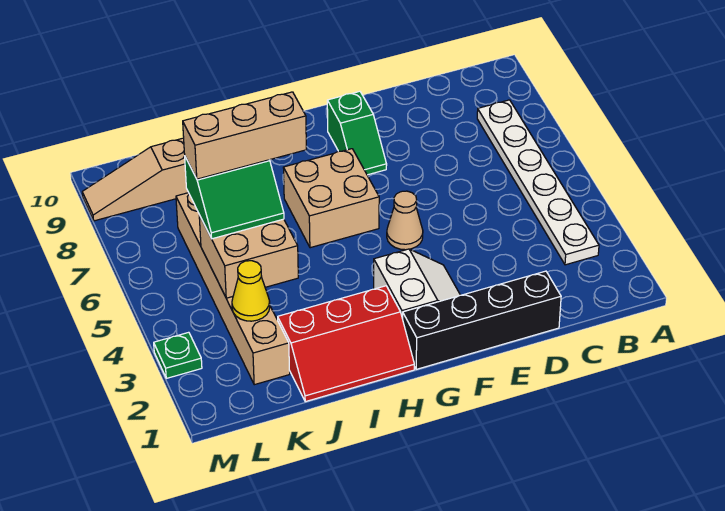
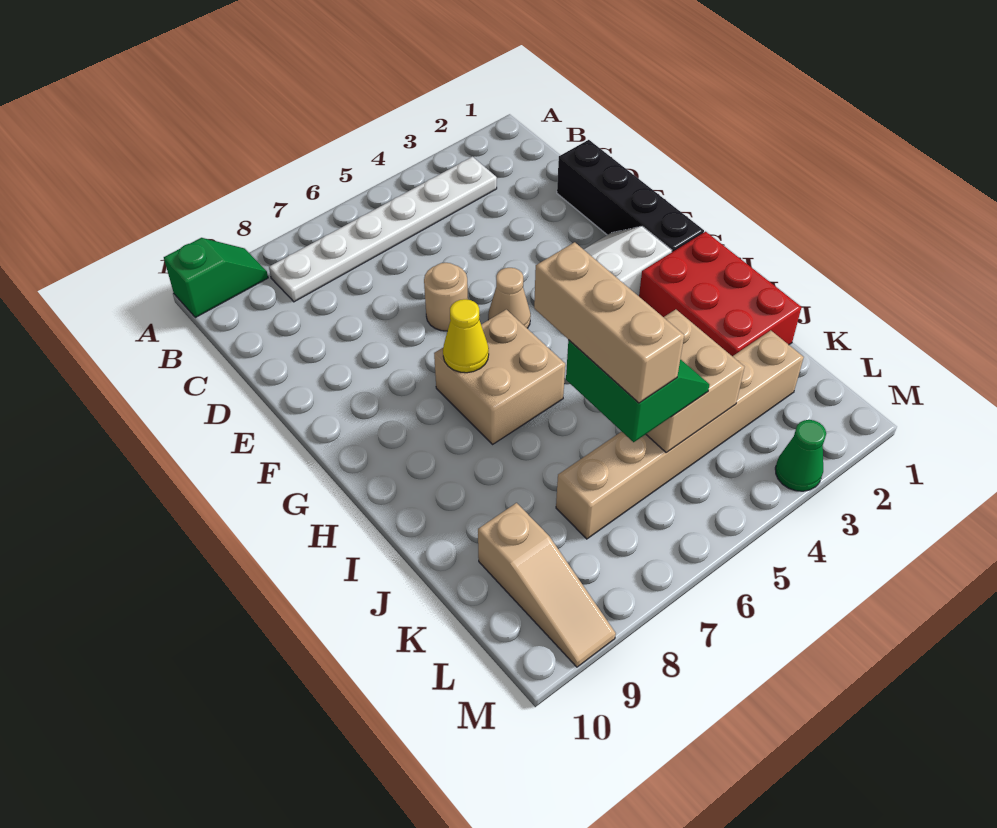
none -> tan 1x1 round brick [424,263,468,331]
green 1x2 slope [327,91,387,175] -> green 1x2 slope moved to [164,238,268,318]
red 2x3 slope [278,286,414,402] -> red 2x3 brick [639,232,802,356]
yellow 1x1 cone [232,261,270,321] -> yellow 1x1 cone moved to [443,299,489,373]
green 1x1 plate [154,332,202,378] -> green 1x1 cone [775,420,826,491]

